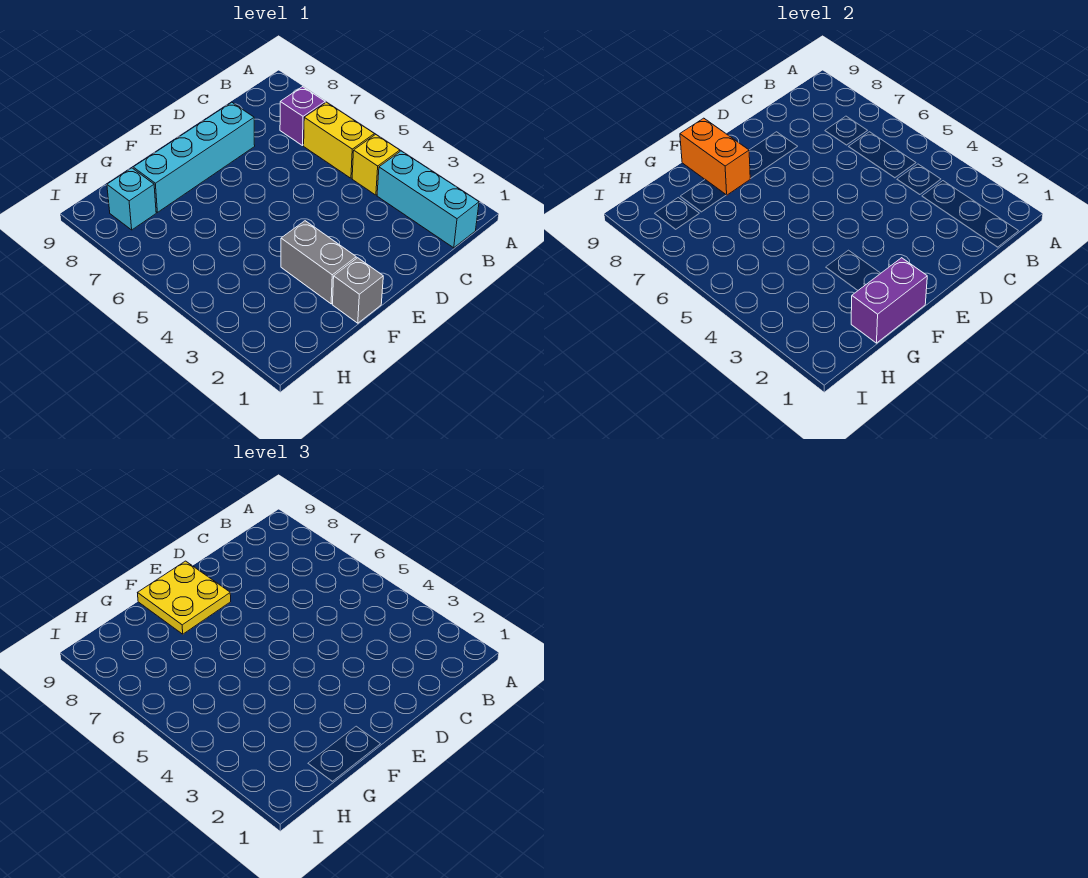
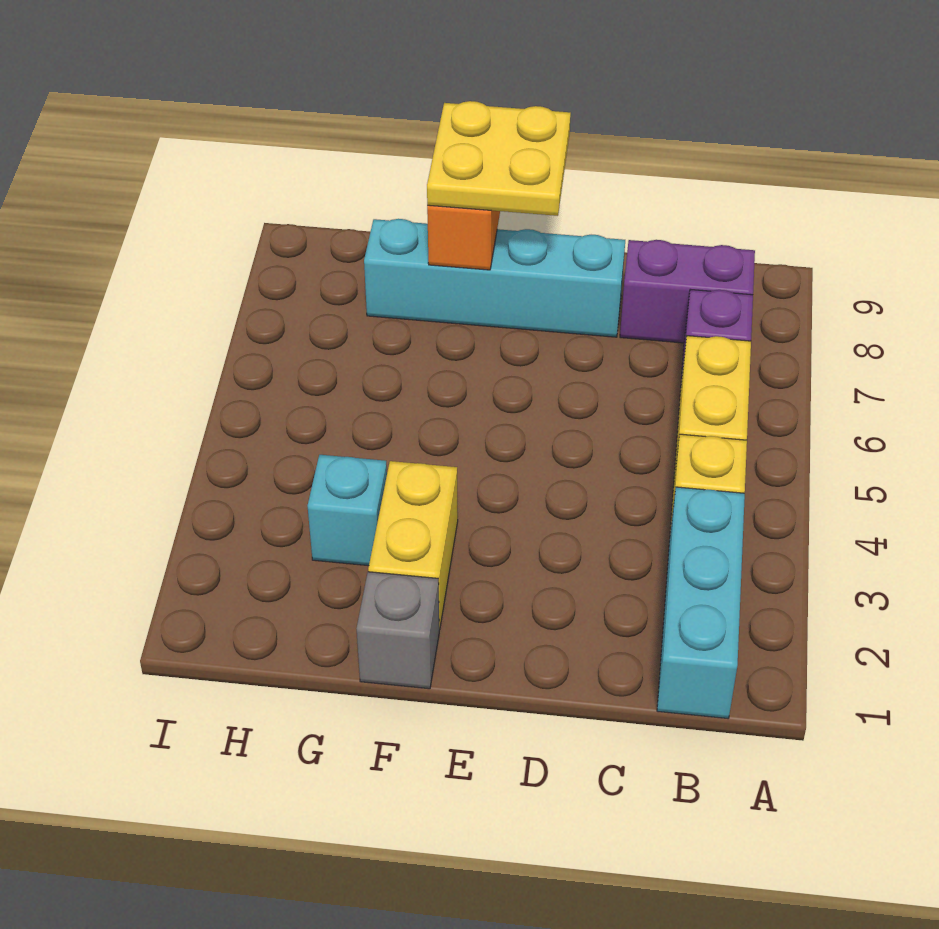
purple 1x2 brick [851,258,927,343] -> purple 1x2 brick moved to [620,240,755,343]
grey 1x2 brick [281,221,356,304] -> yellow 1x2 brick [368,461,458,630]
cyan 1x1 brick [107,168,156,230] -> cyan 1x1 brick moved to [308,455,387,566]

